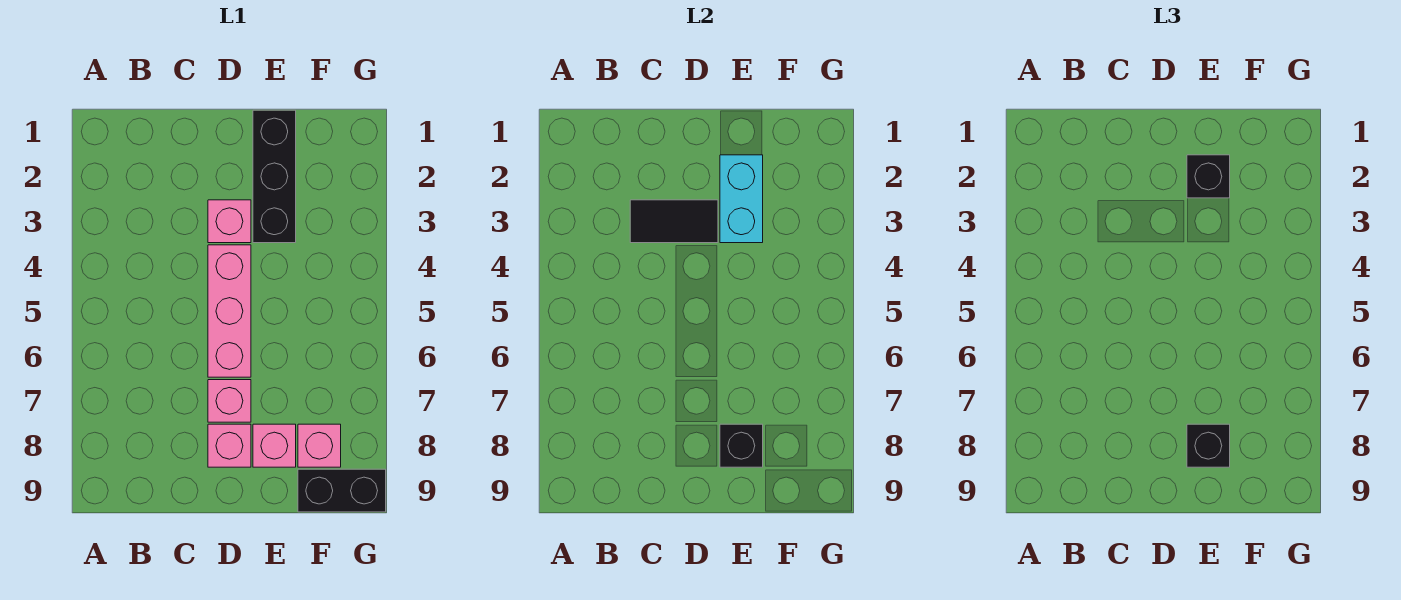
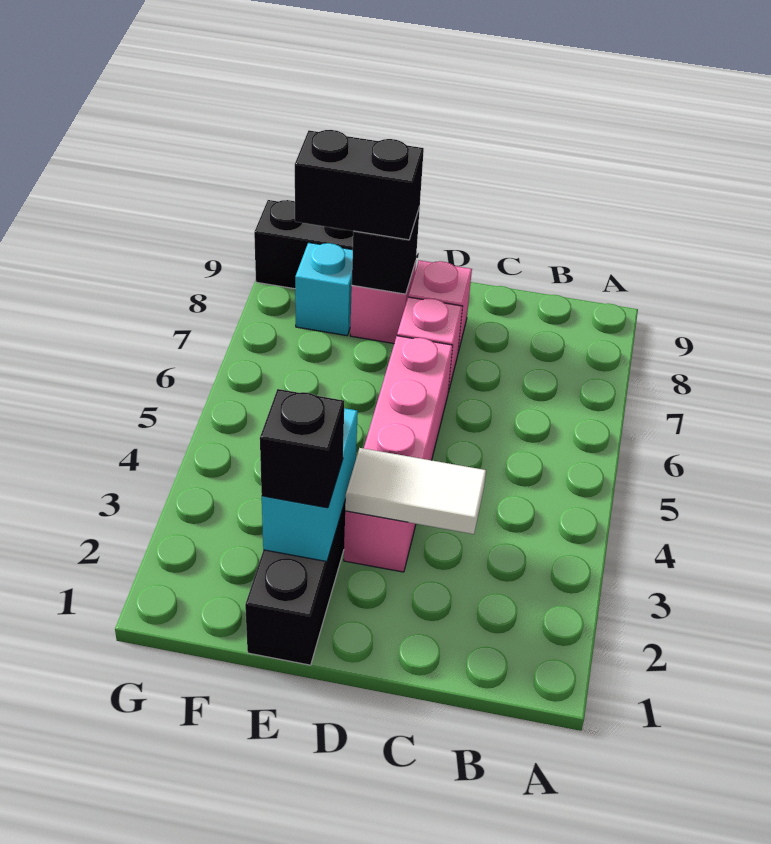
black 1x2 tile [630,200,718,243] -> white 1x2 tile [345,448,486,534]
black 1x1 brick [1187,424,1230,467] -> black 1x2 brick [295,130,424,240]
pink 1x1 brick [298,424,341,467] -> cyan 1x1 brick [295,243,353,336]

